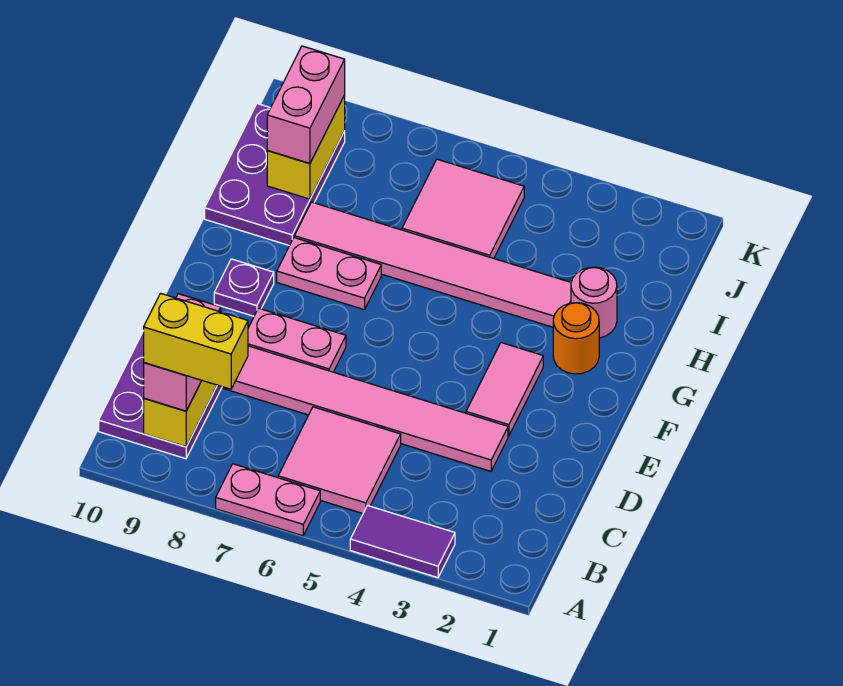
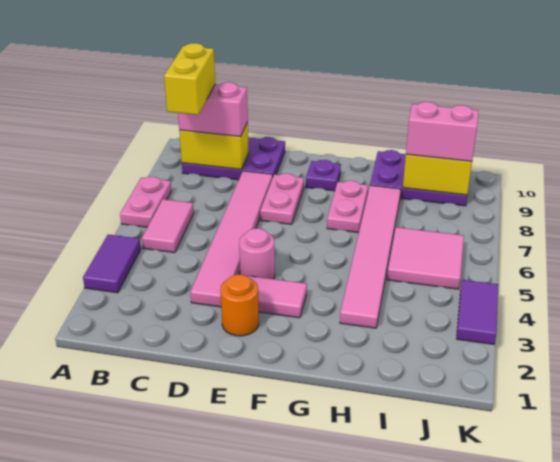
pink 2x2 tile [278,407,401,513] -> pink 1x2 tile [142,199,194,253]
orange 1x1 round brick [553,303,599,374] -> orange 1x1 round brick moved to [221,274,259,336]
pink 1x1 round brick [571,267,617,338] -> pink 1x1 round brick moved to [239,228,275,279]
none -> purple 1x2 tile [457,280,498,344]

